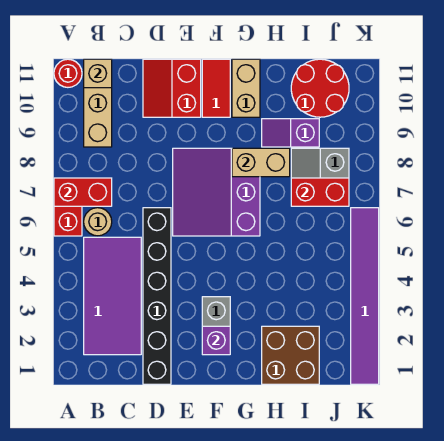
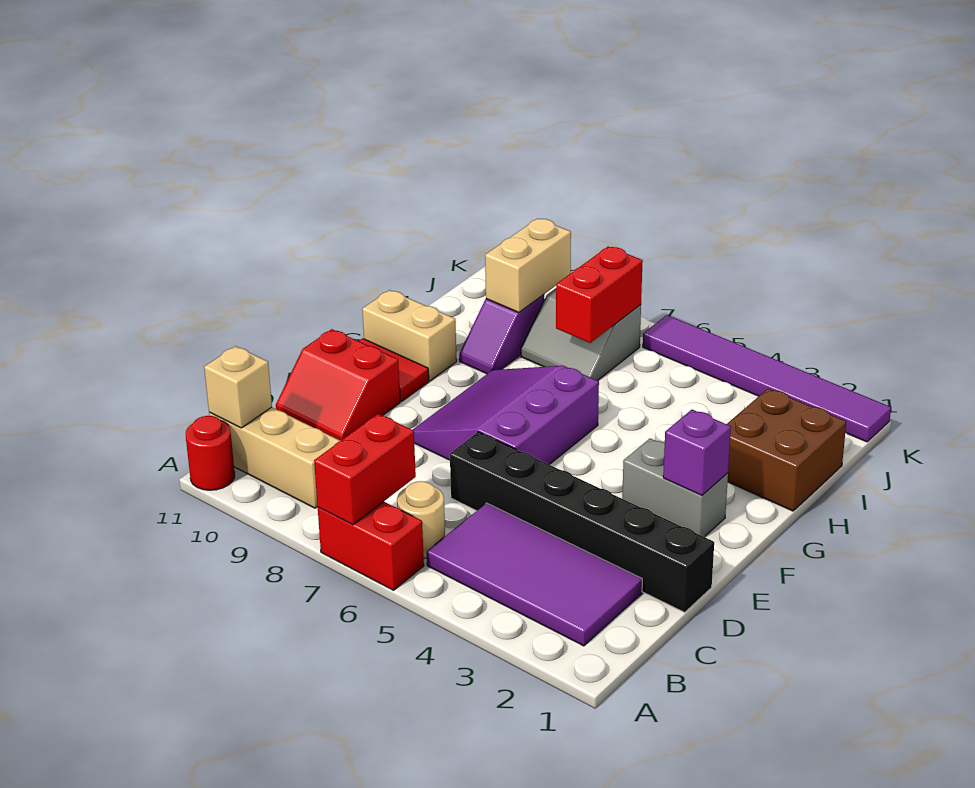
purple 3x3 slope [173,148,260,236] -> purple 3x3 slope turned to [413,366,599,465]
tan 1x2 brick [232,148,290,177] -> tan 1x2 brick moved to [485,218,571,312]
red 2x2 round brick [291,59,349,117] -> none

